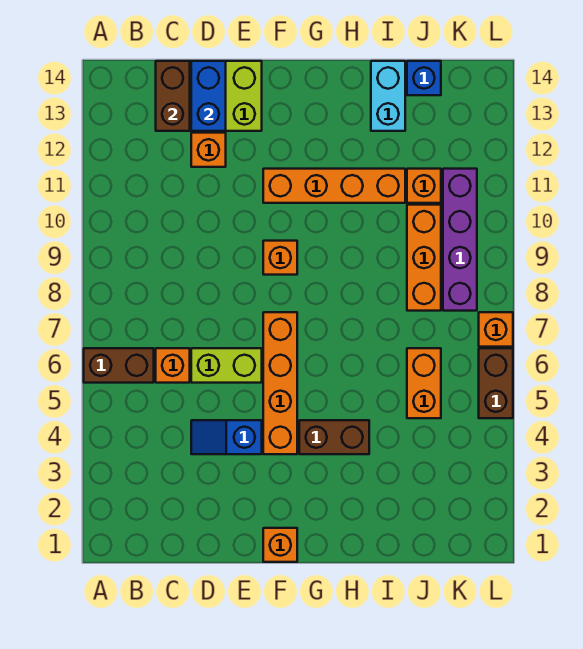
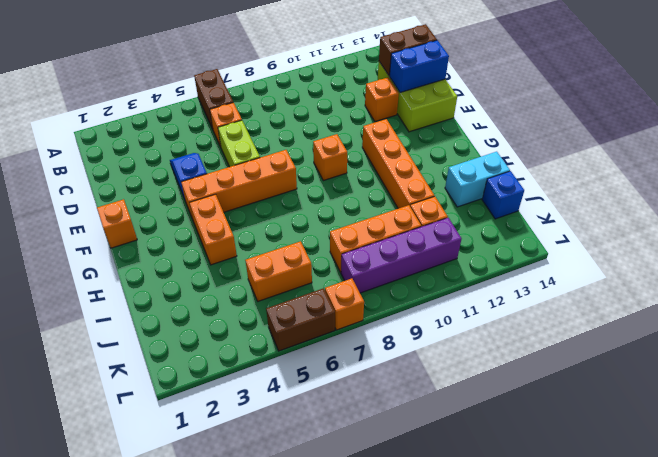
brown 1x2 brick [299,420,369,454] -> orange 1x2 brick [189,194,237,265]

